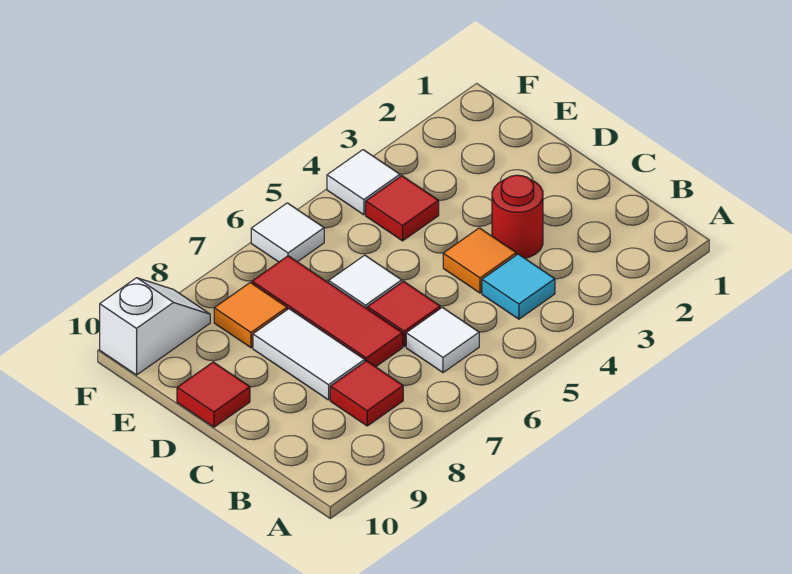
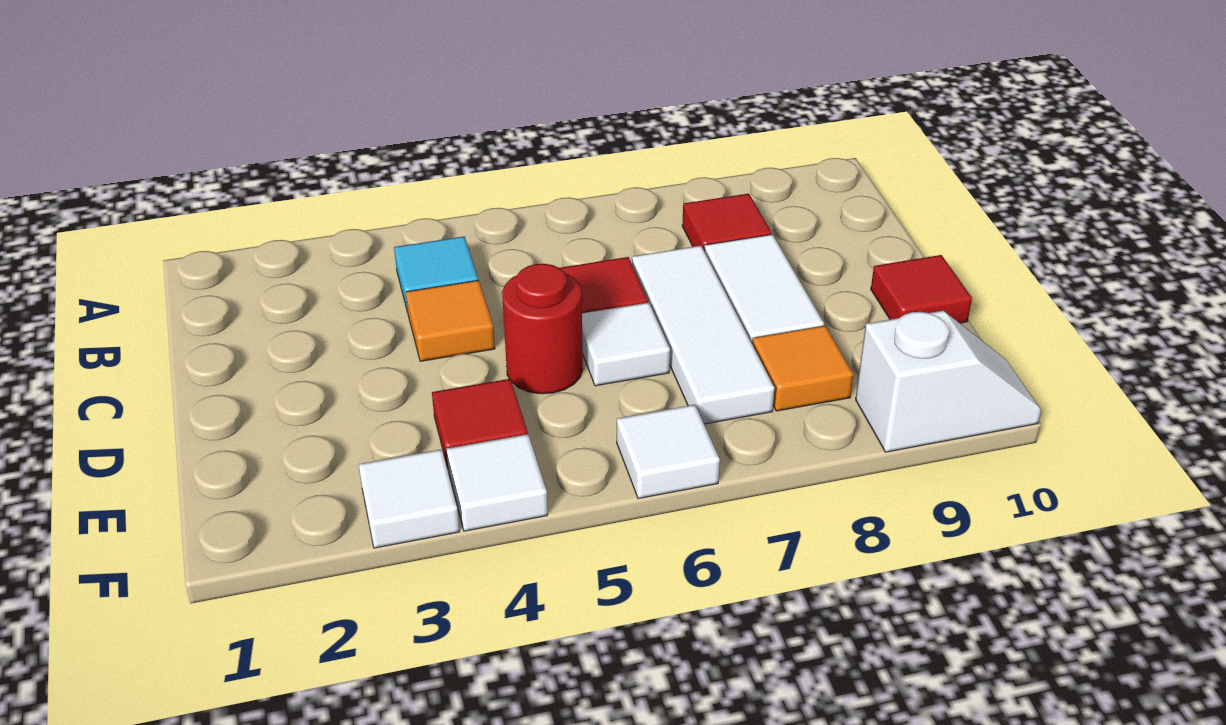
white 1x1 tile [406,307,479,373] -> white 1x1 tile moved to [359,449,460,548]
red 1x1 round brick [492,175,543,258] -> red 1x1 round brick moved to [502,264,583,394]
red 1x3 tile [252,256,403,367] -> white 1x3 tile [632,246,775,424]
white 1x2 slope [100,278,210,375] -> white 1x2 slope turned to [856,311,1041,452]

